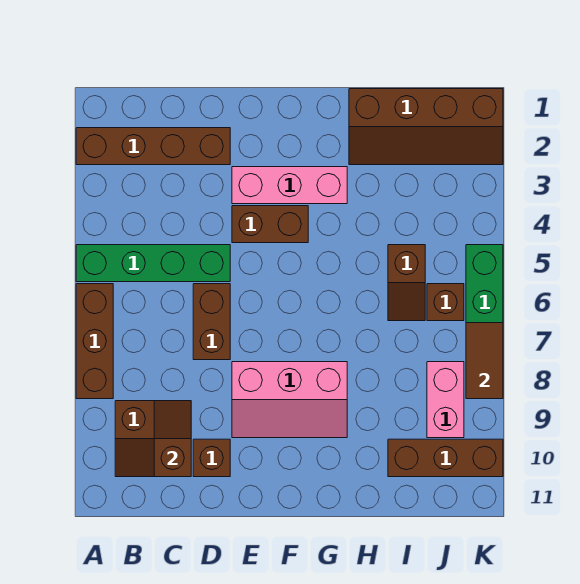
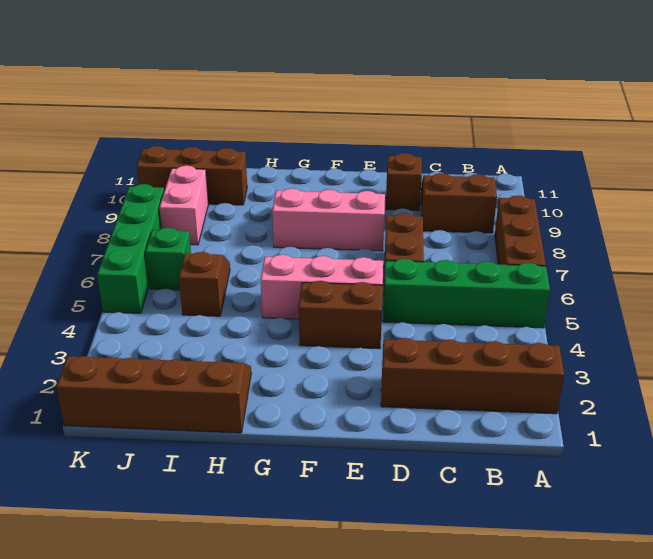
brown 1x2 slope [154,401,191,477] -> none
pink 1x3 brick [232,167,347,204] -> pink 1x3 brick moved to [261,255,383,319]
brown 1x1 brick [427,284,464,321] -> green 1x1 brick [146,228,191,290]
brown 1x2 tile [466,323,503,399] -> none

